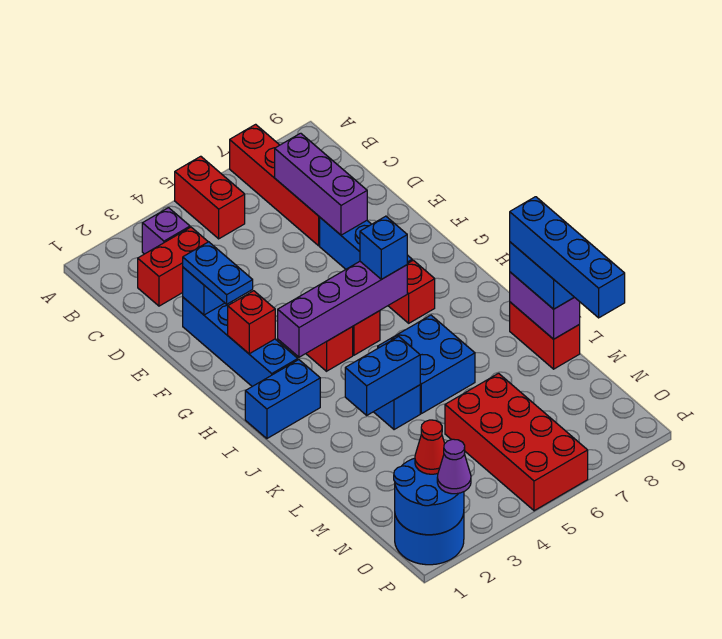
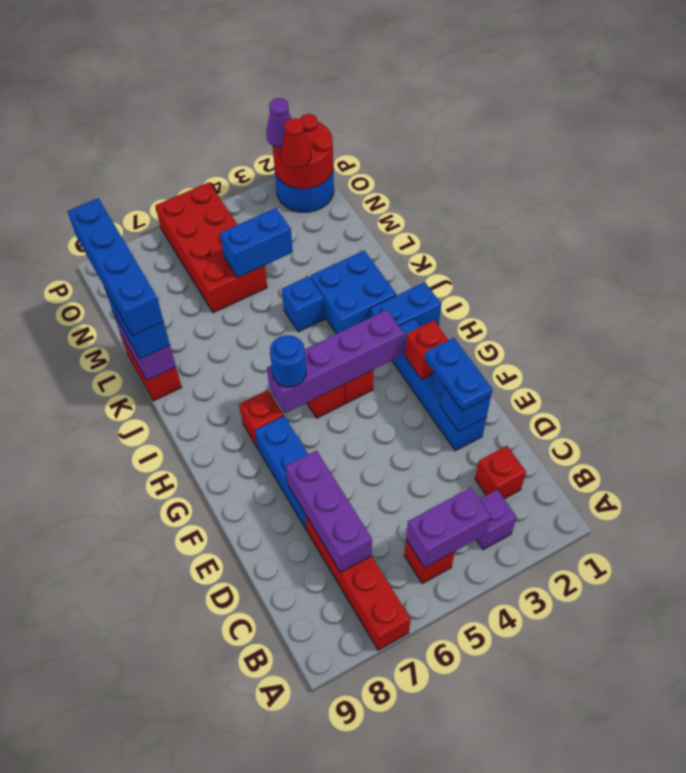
red 1x2 brick [175,156,245,239] -> red 1x1 brick [404,540,455,584]
none -> purple 1x2 brick [406,487,491,568]
red 1x2 brick [138,227,208,306] -> red 1x1 brick [475,446,526,499]
blue 1x1 brick [360,216,407,279] -> blue 1x1 round brick [270,335,306,387]
blue 2x2 brick [378,315,475,414] -> blue 2x2 brick moved to [310,251,396,334]
blue 1x2 brick [345,336,420,415] -> blue 1x2 brick moved to [220,208,293,277]
blue 2x2 round brick [394,458,464,535] -> red 2x2 round brick [273,114,333,189]

